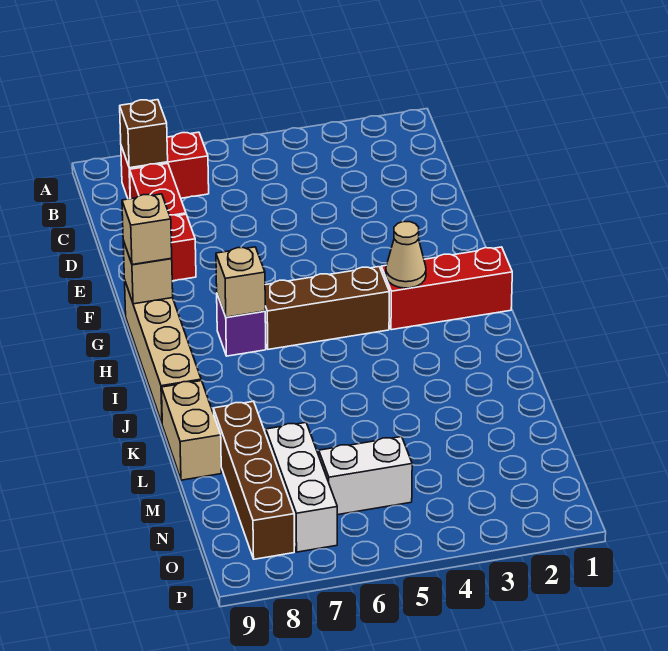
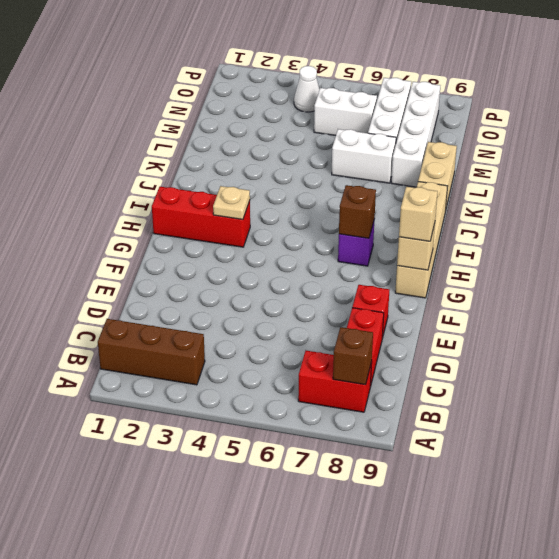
tan 1x1 cone [386,222,426,288] -> tan 1x1 plate [213,186,250,220]
brown 1x3 brick [265,267,389,349] -> brown 1x3 brick moved to [98,319,205,385]
tan 1x1 brick [216,247,265,317] -> brown 1x1 brick [339,185,376,238]
none -> white 1x2 brick [332,129,396,183]
brown 1x4 brick [213,401,294,559] -> white 1x4 brick [391,82,440,187]
none -> white 1x1 cone [294,66,319,112]

